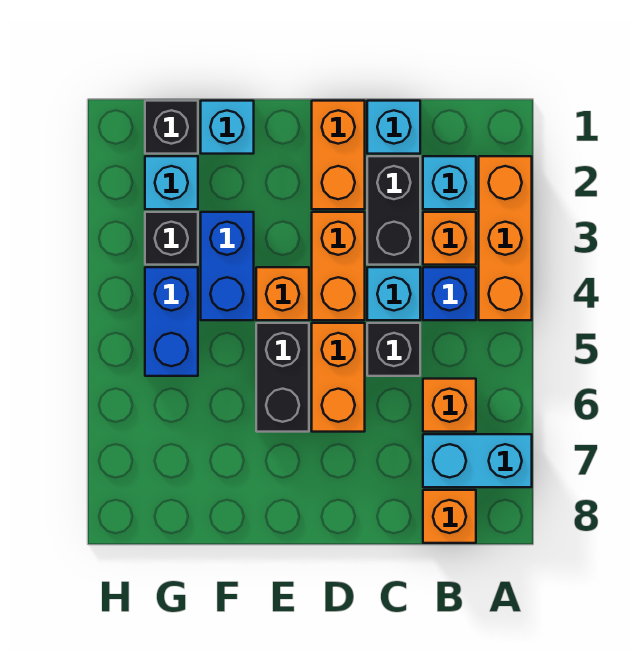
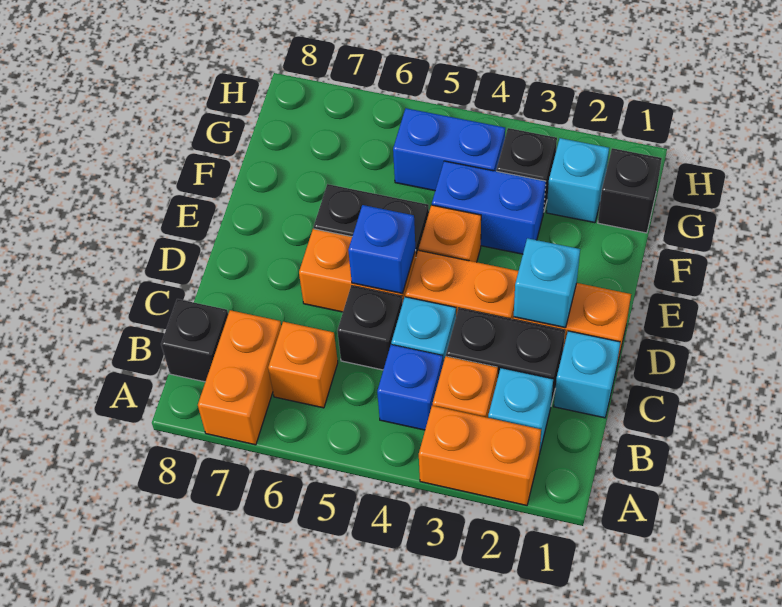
orange 1x3 brick [479,156,532,320] -> orange 1x2 brick [419,406,541,505]
cyan 1x2 brick [423,434,532,487] -> orange 1x2 brick [198,310,281,445]
orange 1x1 brick [423,490,476,543] -> black 1x1 brick [161,299,228,382]
none -> blue 1x1 brick [348,205,415,294]
cyan 1x1 brick [201,101,254,154] -> cyan 1x1 brick moved to [514,238,580,328]

